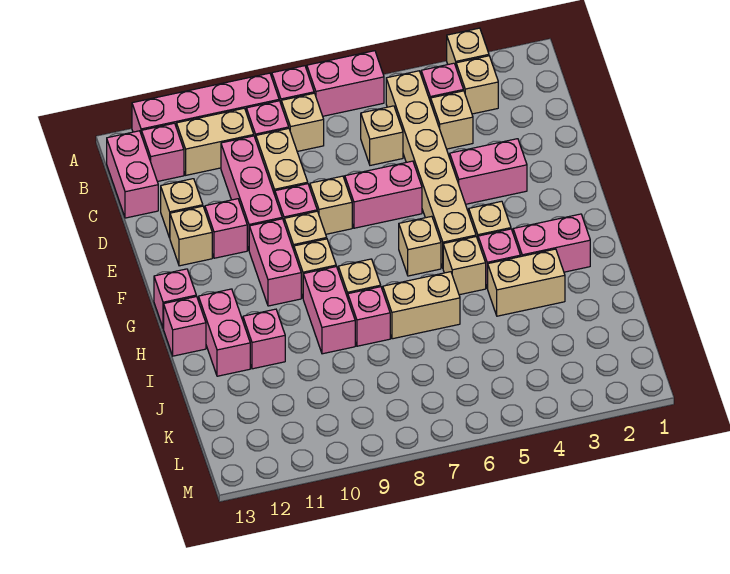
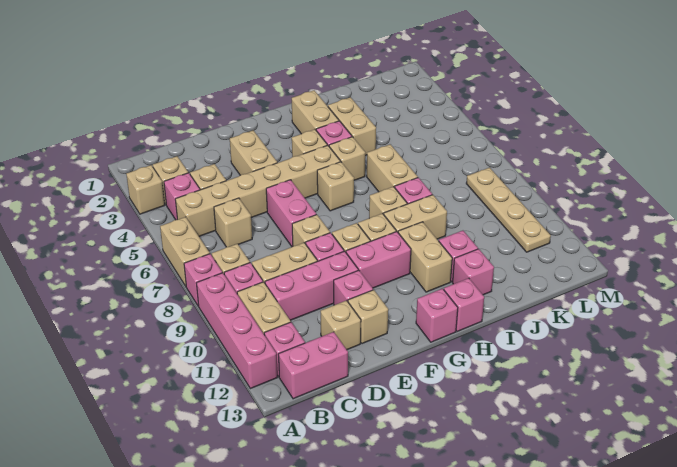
pink 1x2 brick [307,51,384,116] -> tan 1x2 brick [160,217,210,286]
pink 1x2 brick [450,139,527,204] -> tan 1x2 brick [230,130,277,175]
pink 1x2 brick [513,214,590,272] -> tan 1x2 brick [292,90,339,134]
pink 1x2 brick [303,267,355,354] -> tan 1x2 brick [384,195,447,239]
none -> tan 1x2 brick [398,222,452,292]
pink 1x2 brick [199,289,250,376] -> pink 1x1 brick [452,249,494,295]
none -> tan 1x4 plate [466,168,551,252]

